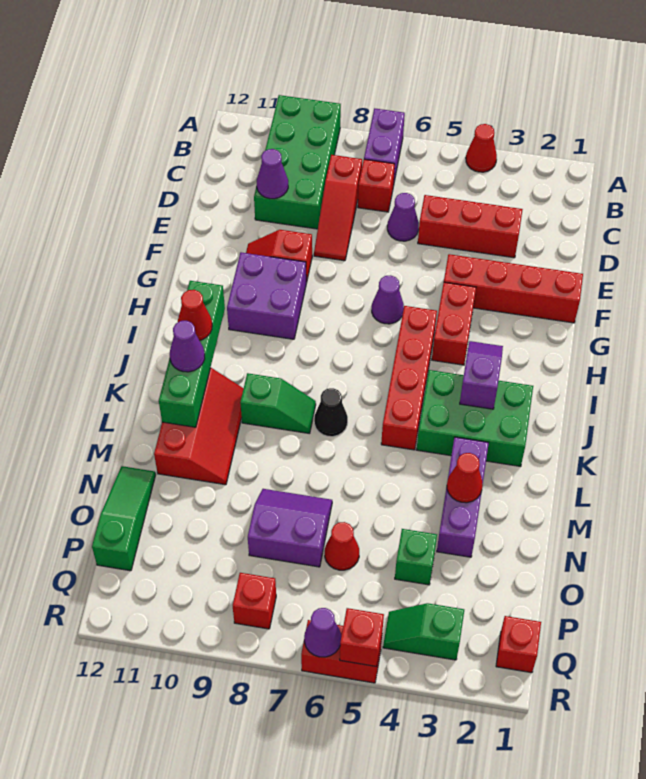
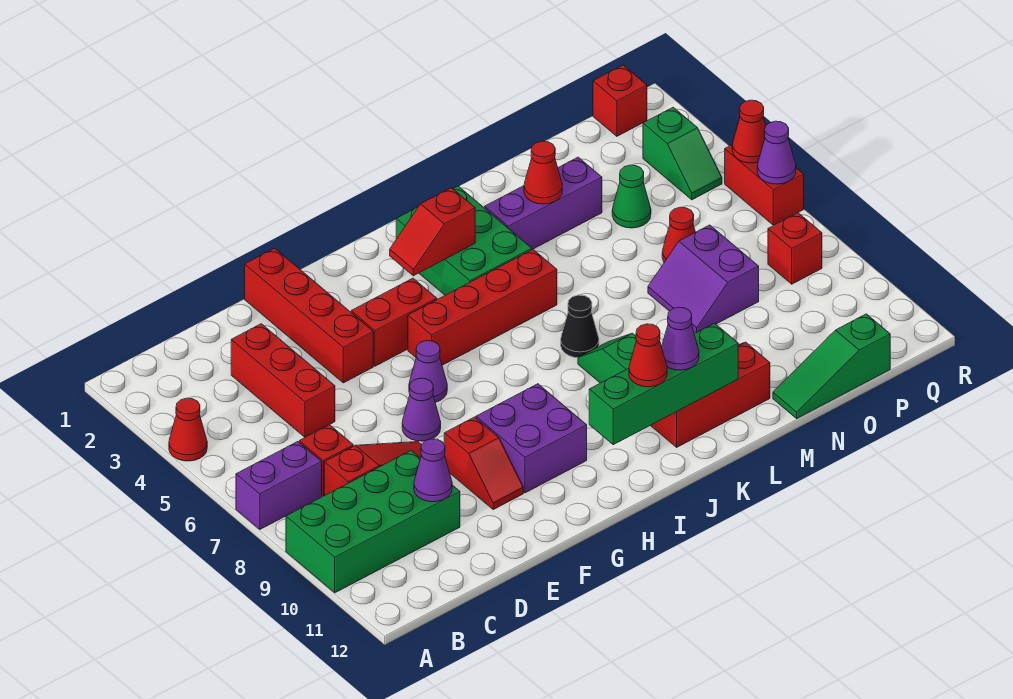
purple 1x1 cone [387,193,419,241] -> purple 1x1 cone moved to [402,378,441,441]
purple 1x2 slope [460,341,503,409] -> red 1x2 slope [390,188,475,276]
green 1x1 brick [395,529,437,585] -> green 1x1 cone [612,165,651,228]
red 1x1 brick [340,608,384,667] -> red 1x1 cone [732,100,766,163]

